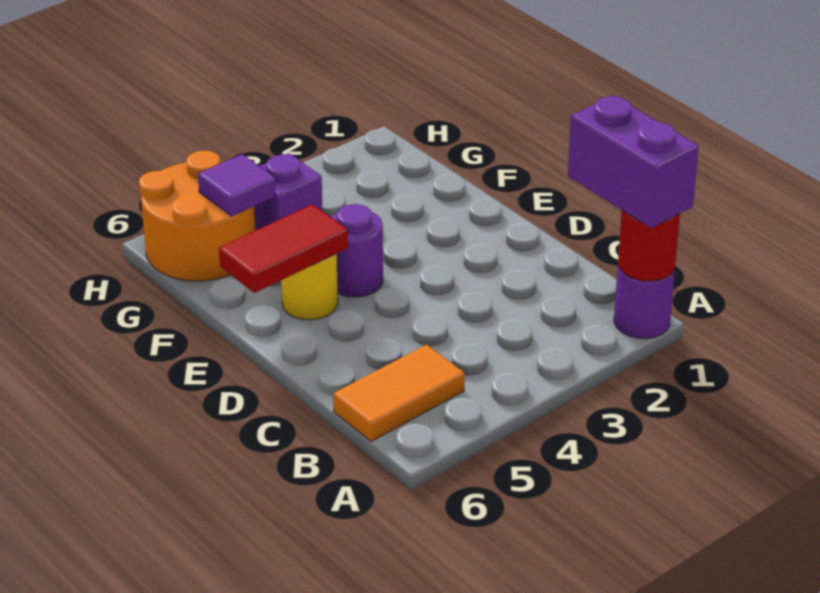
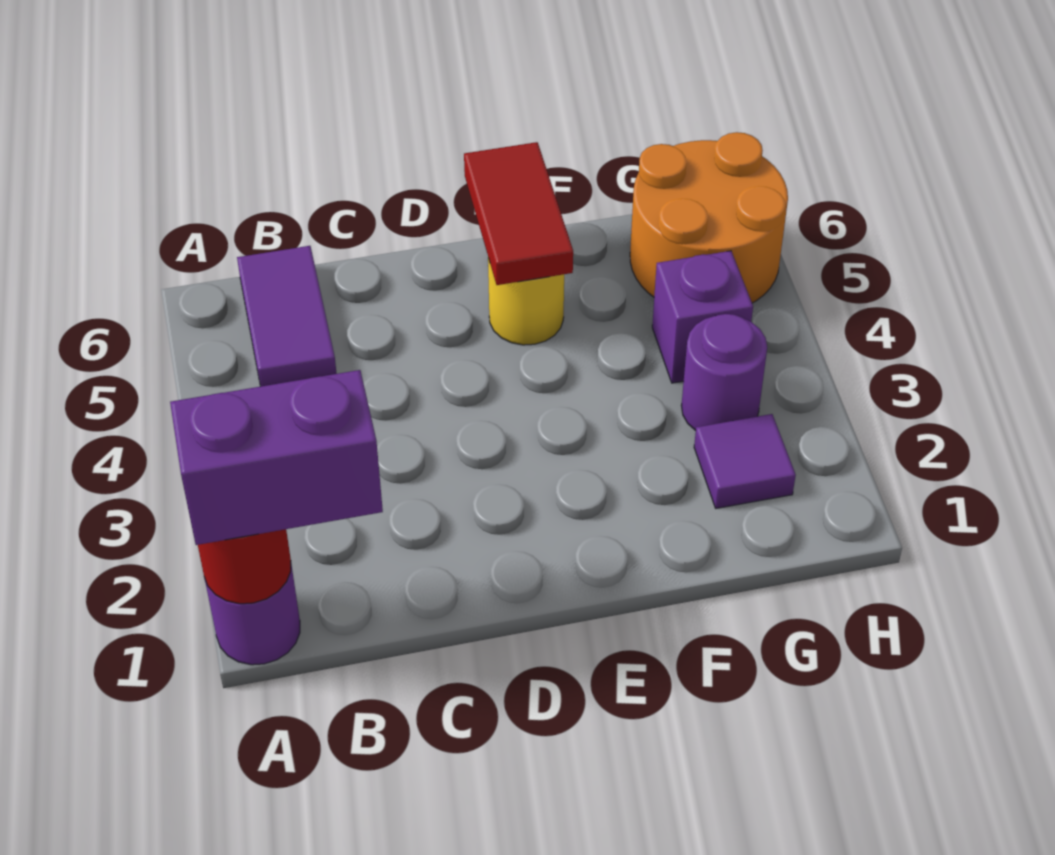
orange 1x2 tile [333,345,465,441] -> purple 1x2 tile [237,246,337,386]
purple 1x1 round brick [331,204,383,297] -> purple 1x1 round brick moved to [681,314,767,431]
purple 1x1 tile [198,154,276,216] -> purple 1x1 tile moved to [694,414,796,508]

